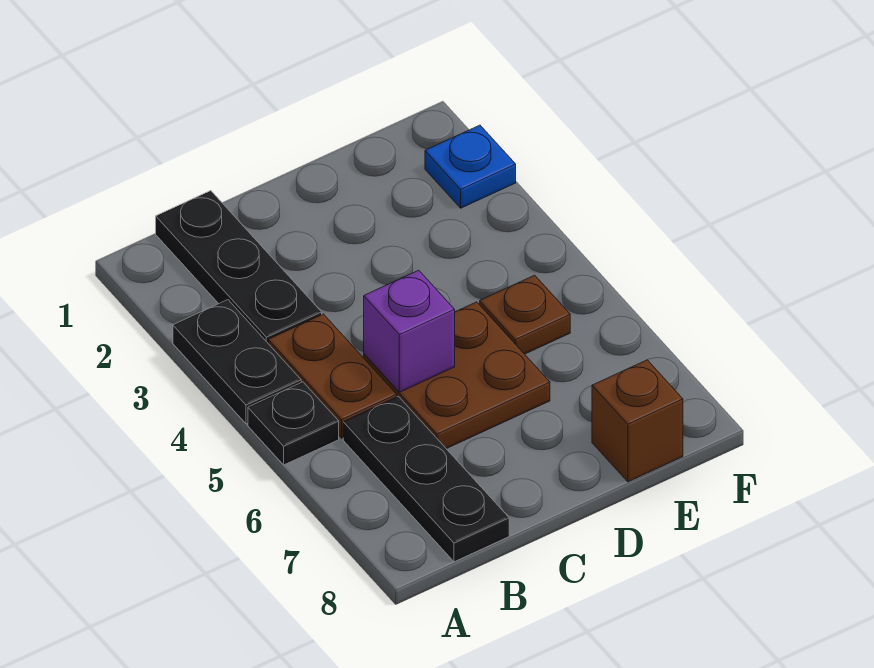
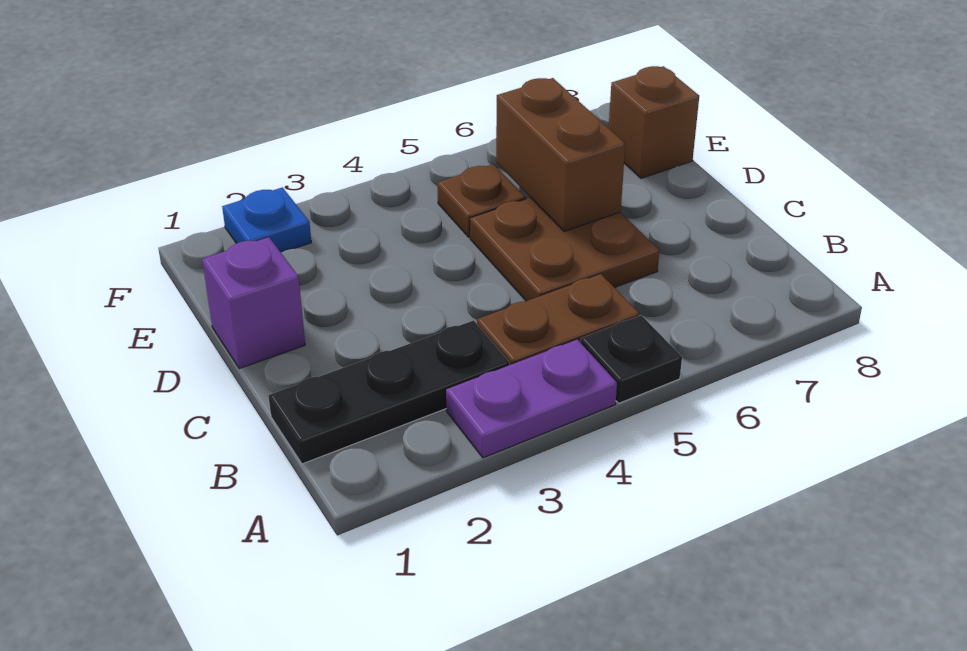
black 1x2 plate [173,300,301,424] -> purple 1x2 plate [446,340,617,458]
black 1x3 plate [343,396,509,562] -> none
purple 1x1 brick [364,270,455,392] -> purple 1x1 brick moved to [202,237,305,369]
none -> brown 1x2 brick [496,78,625,231]

